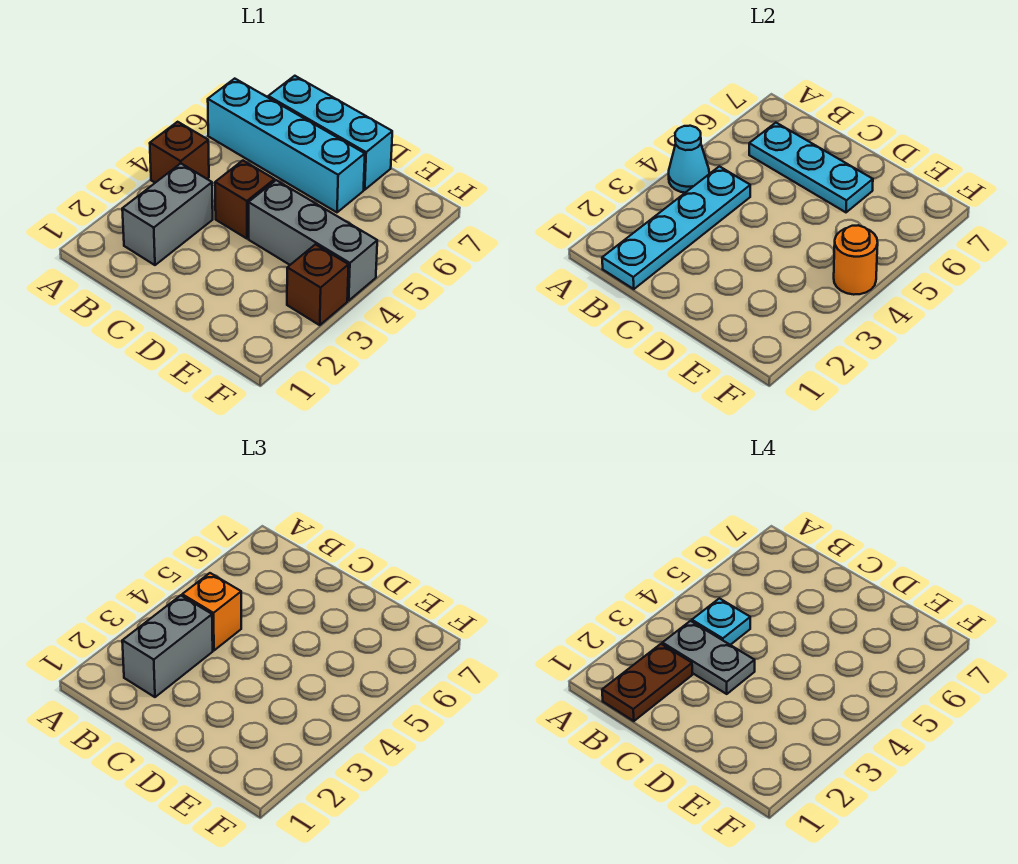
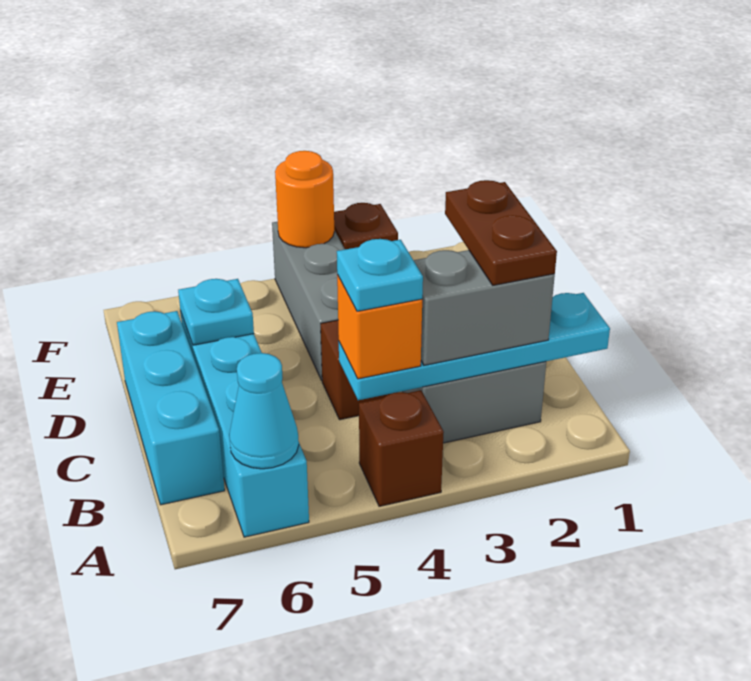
cyan 1x1 cone [669,126,709,193] -> cyan 1x1 cone moved to [229,353,299,469]
brown 1x2 plate [602,644,692,721] -> brown 1x2 plate turned to [445,180,557,285]
grey 1x2 plate [662,621,755,694] -> none
cyan 1x3 plate [749,123,873,212] -> cyan 1x1 plate [178,279,254,345]

